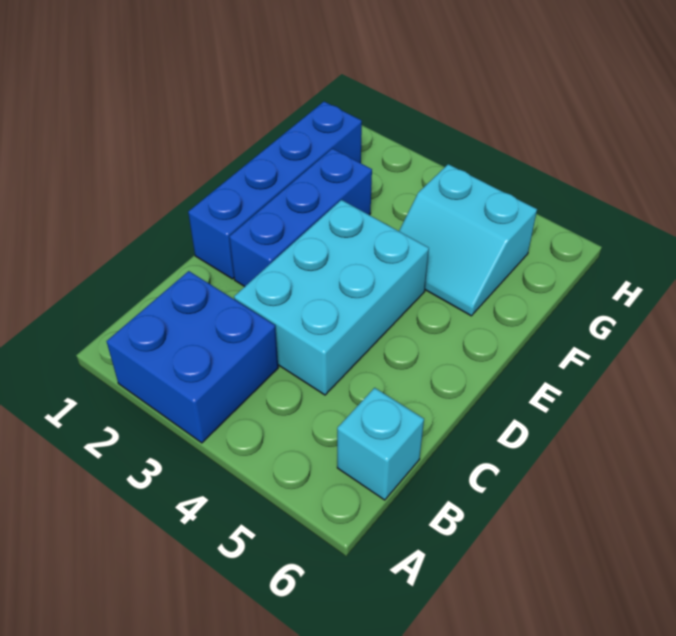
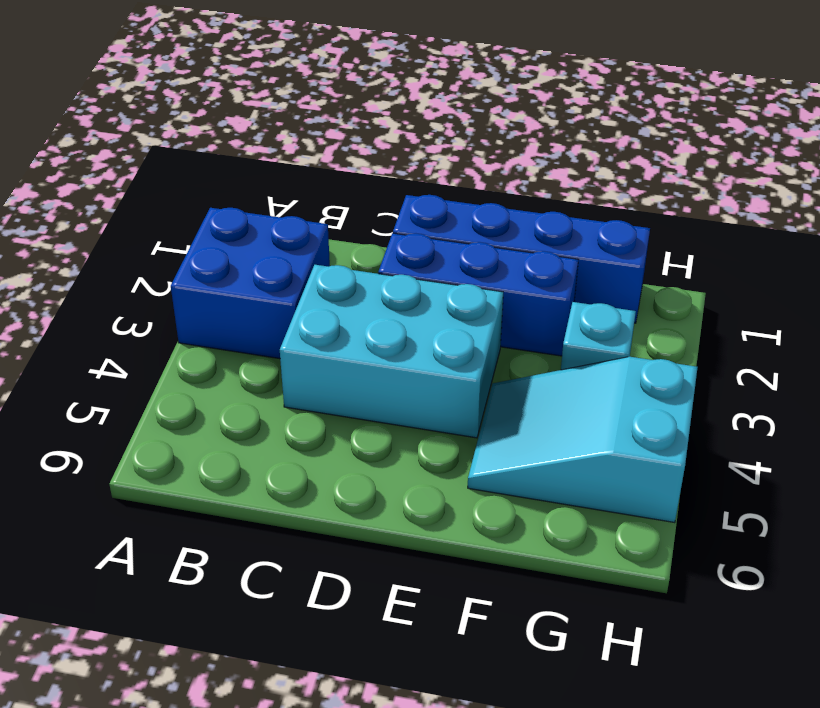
cyan 1x1 brick [337,388,424,500] -> cyan 1x1 brick moved to [561,302,636,370]
cyan 2x2 slope [399,164,537,316] -> cyan 2x3 slope [468,357,698,523]

